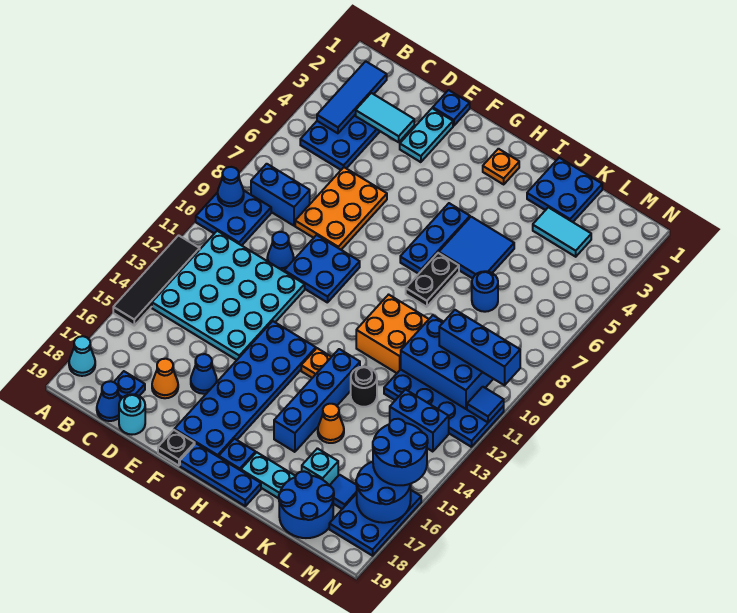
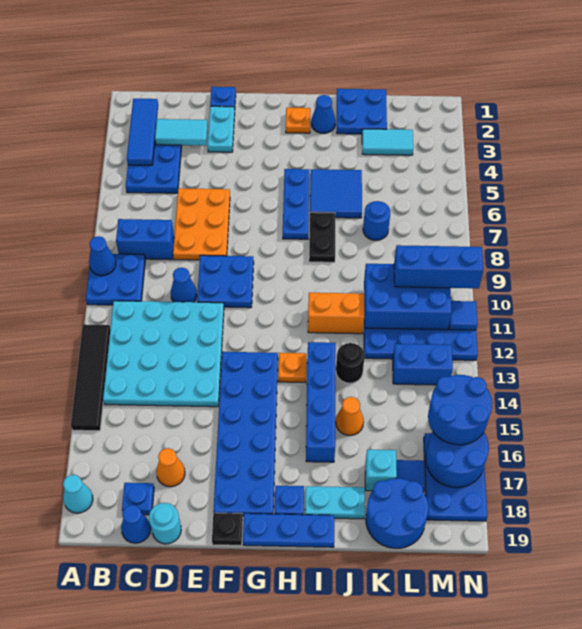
blue 1x1 cone [191,354,217,394] -> blue 1x1 cone moved to [311,95,336,133]
orange 2x2 brick [356,295,429,373] -> orange 1x2 brick [308,293,364,334]

